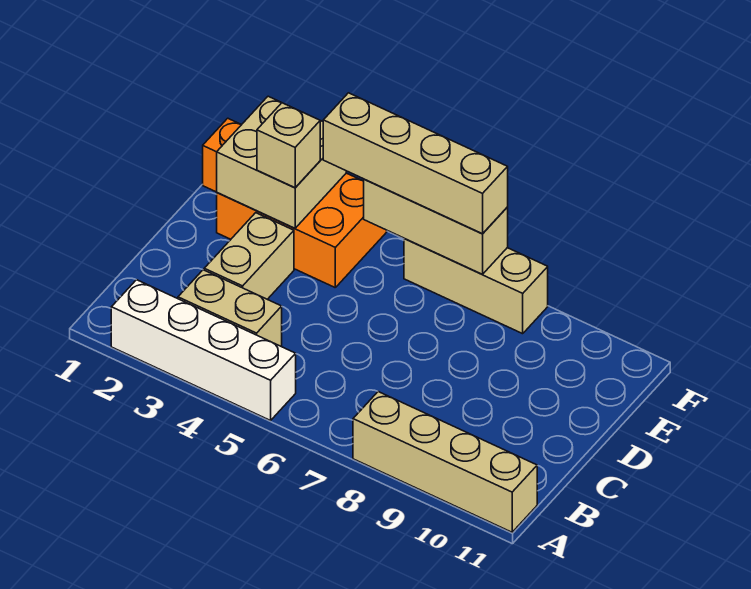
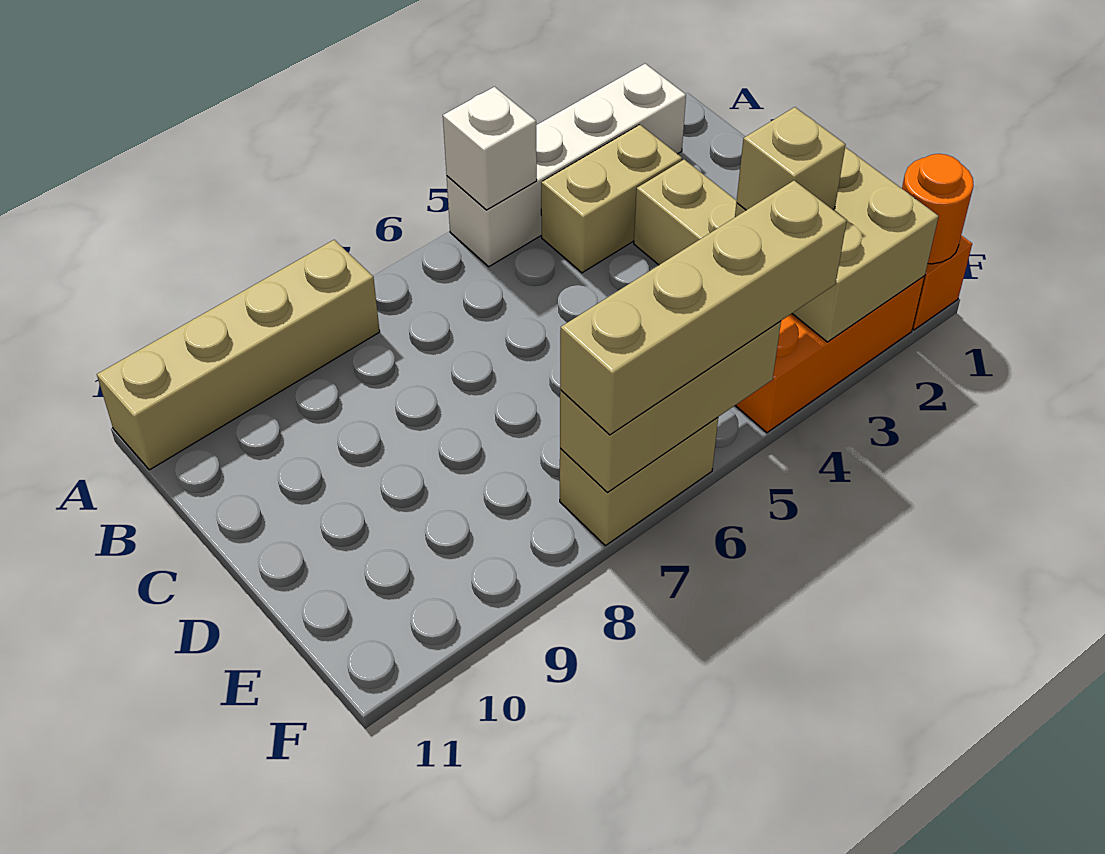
none -> white 1x1 brick [443,87,537,210]
none -> orange 1x1 round brick [902,154,974,264]
tan 1x3 brick [404,239,548,334] -> tan 1x2 brick [560,417,718,546]

